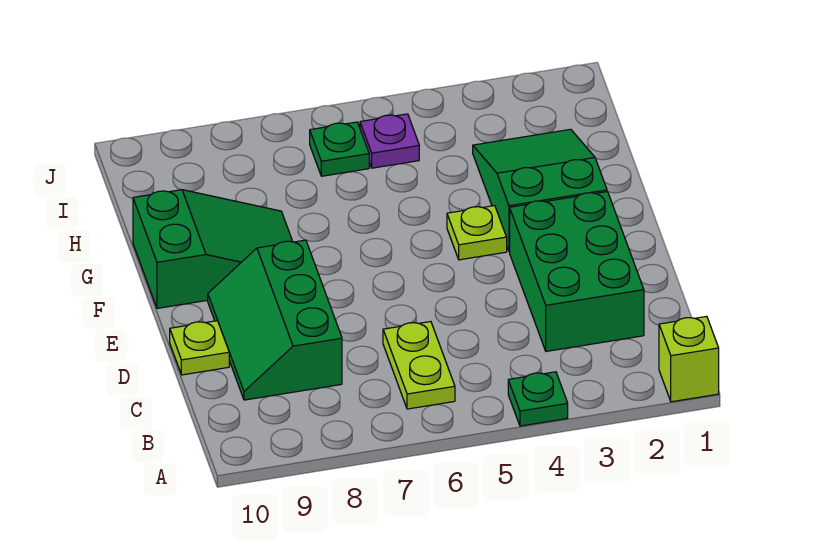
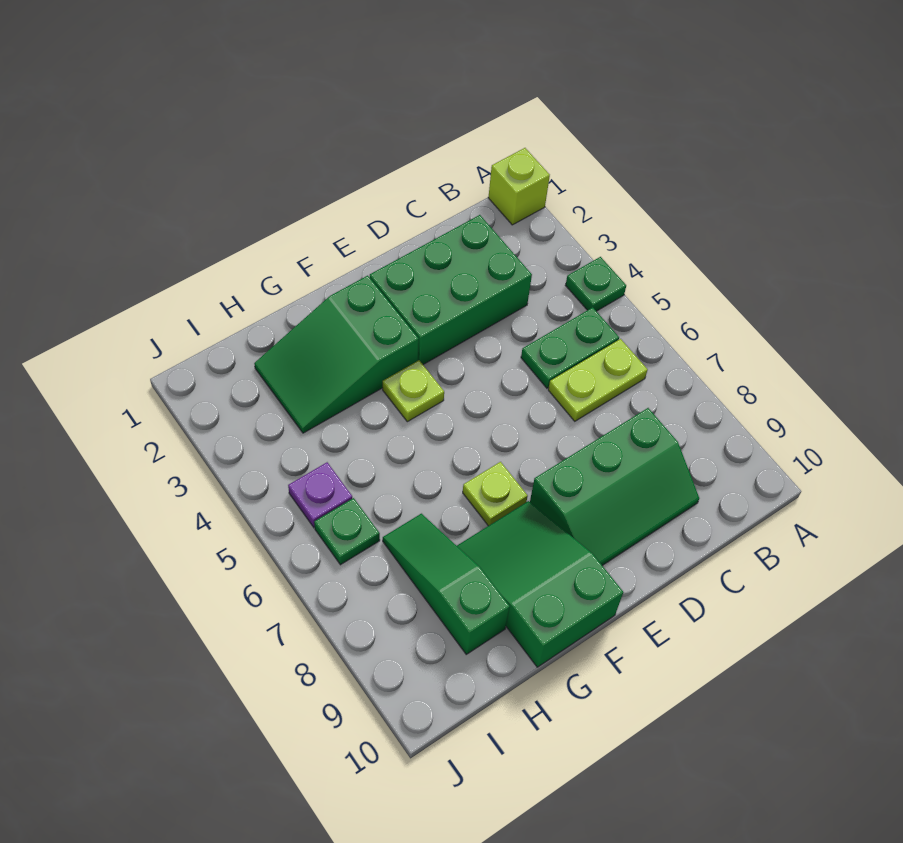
none -> green 1x2 plate [521,307,619,388]
lime 1x1 plate [170,321,229,375] -> lime 1x1 plate moved to [463,462,528,526]
none -> green 1x3 slope [383,514,510,654]

